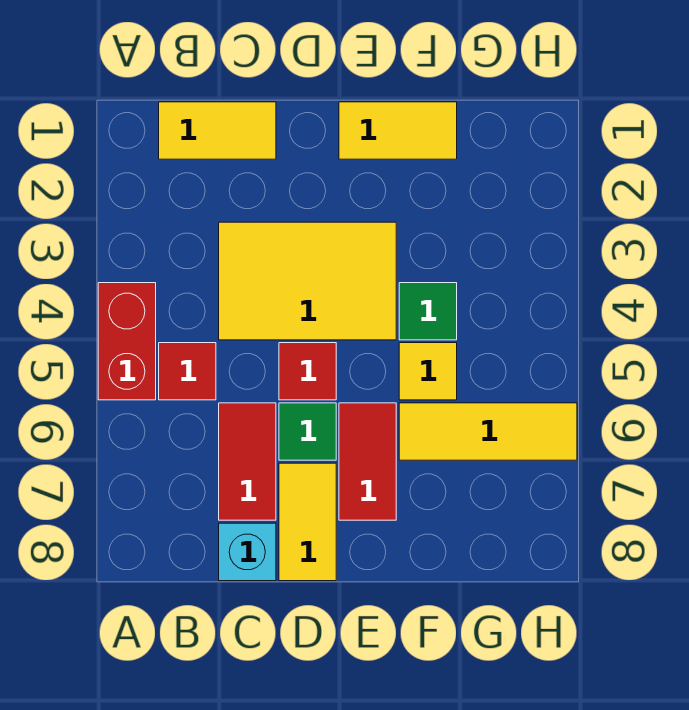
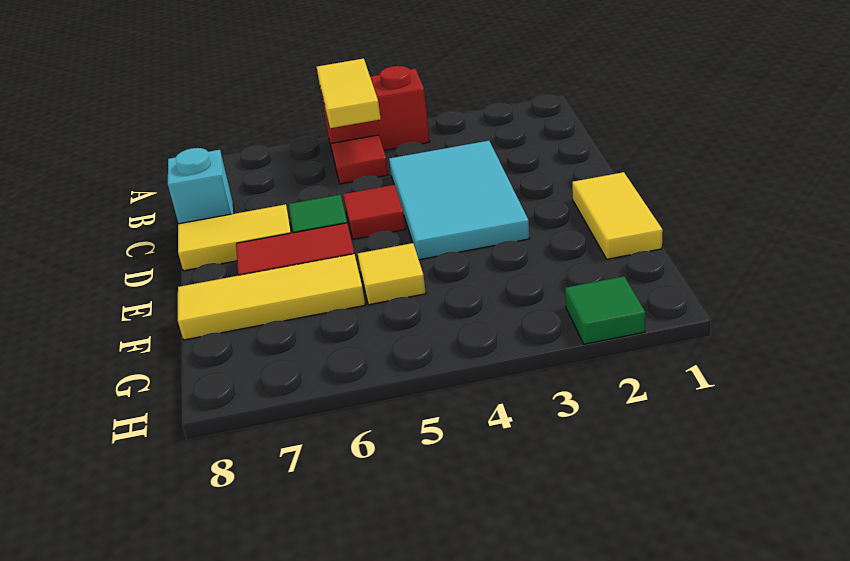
yellow 1x2 tile [159,102,276,159] -> yellow 1x2 tile moved to [317,58,381,128]
yellow 2x3 tile [219,222,396,340] -> cyan 2x3 tile [389,141,530,260]
red 1x2 tile [219,403,276,520] -> none
green 1x1 tile [399,283,457,340] -> green 1x1 tile moved to [565,276,645,344]
yellow 1x3 tile [399,403,577,460] -> yellow 1x3 tile turned to [178,254,365,340]

